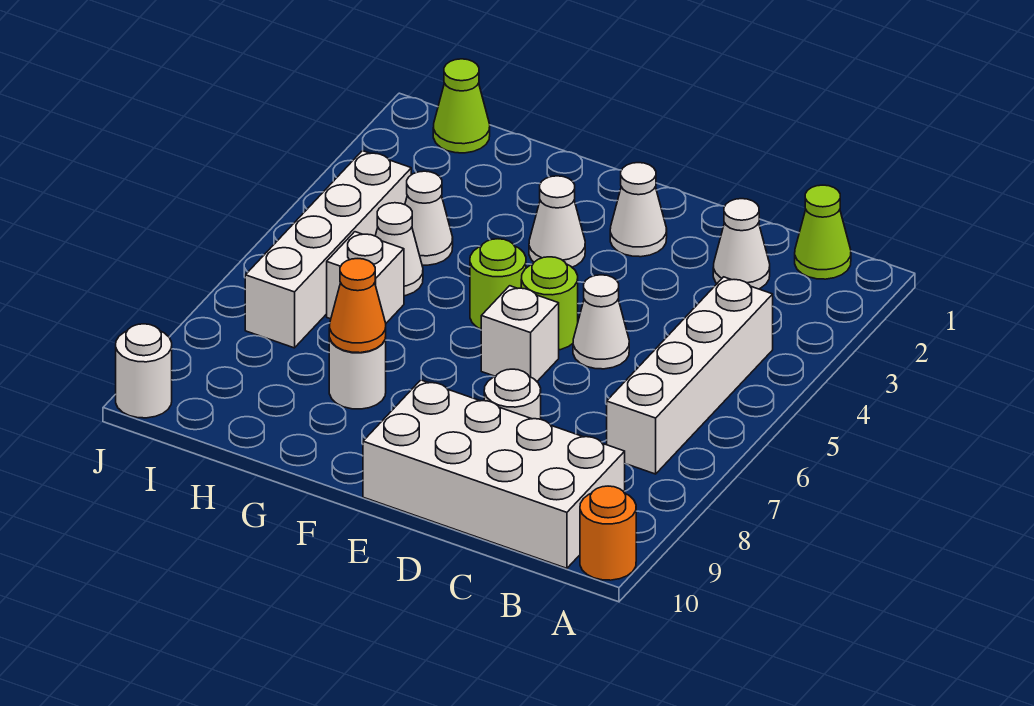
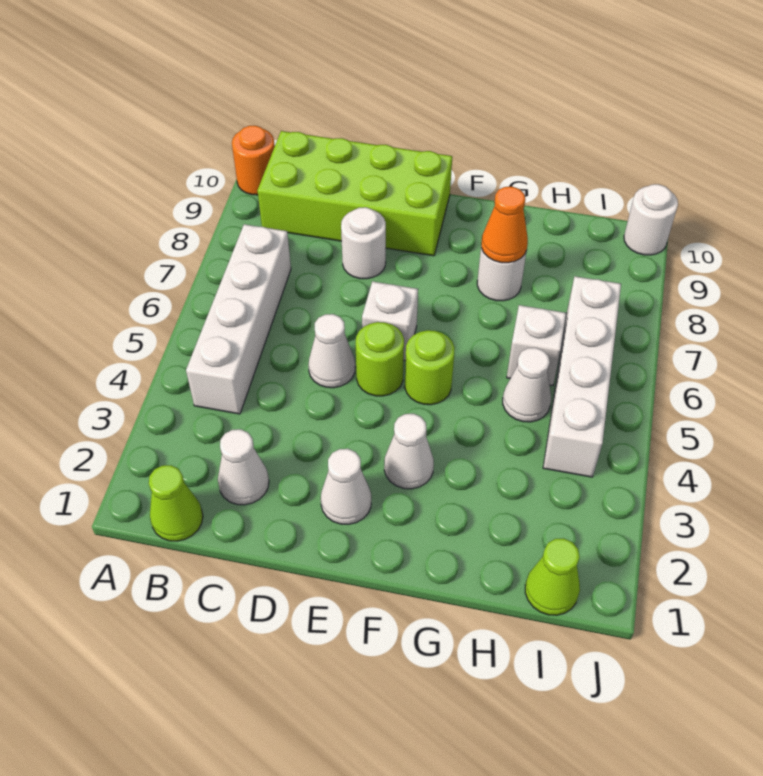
white 2x4 brick [363,380,625,568] -> lime 2x4 brick [257,131,452,256]
white 1x1 cone [405,171,453,265] -> none

